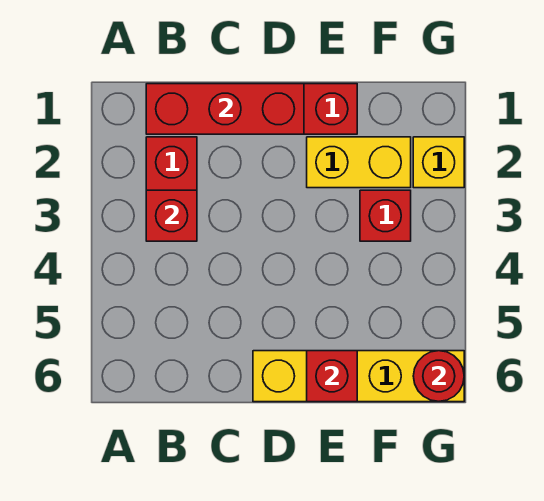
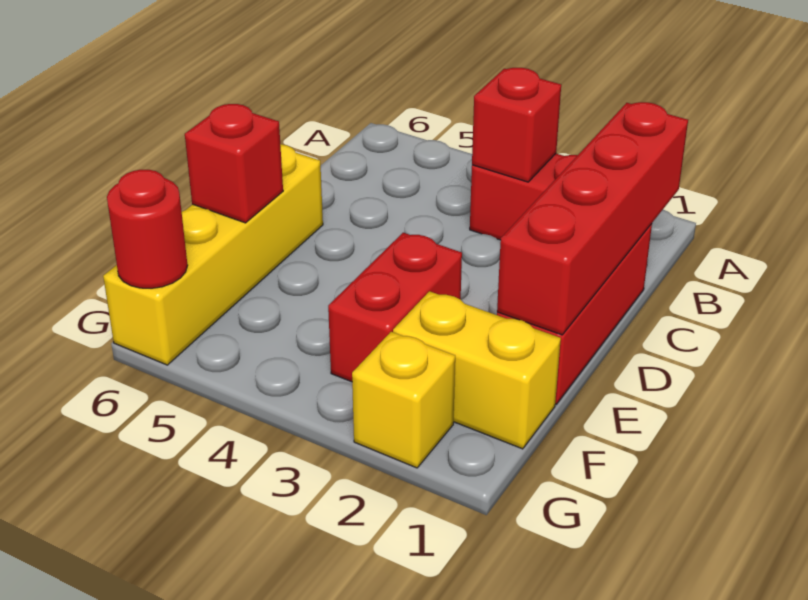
red 1x3 brick [146,84,304,134] -> red 1x4 brick [497,102,688,335]
yellow 1x2 brick [307,137,411,188] -> yellow 1x2 brick turned to [393,291,561,449]
red 1x1 brick [360,190,411,241] -> red 1x2 brick [328,233,462,382]

